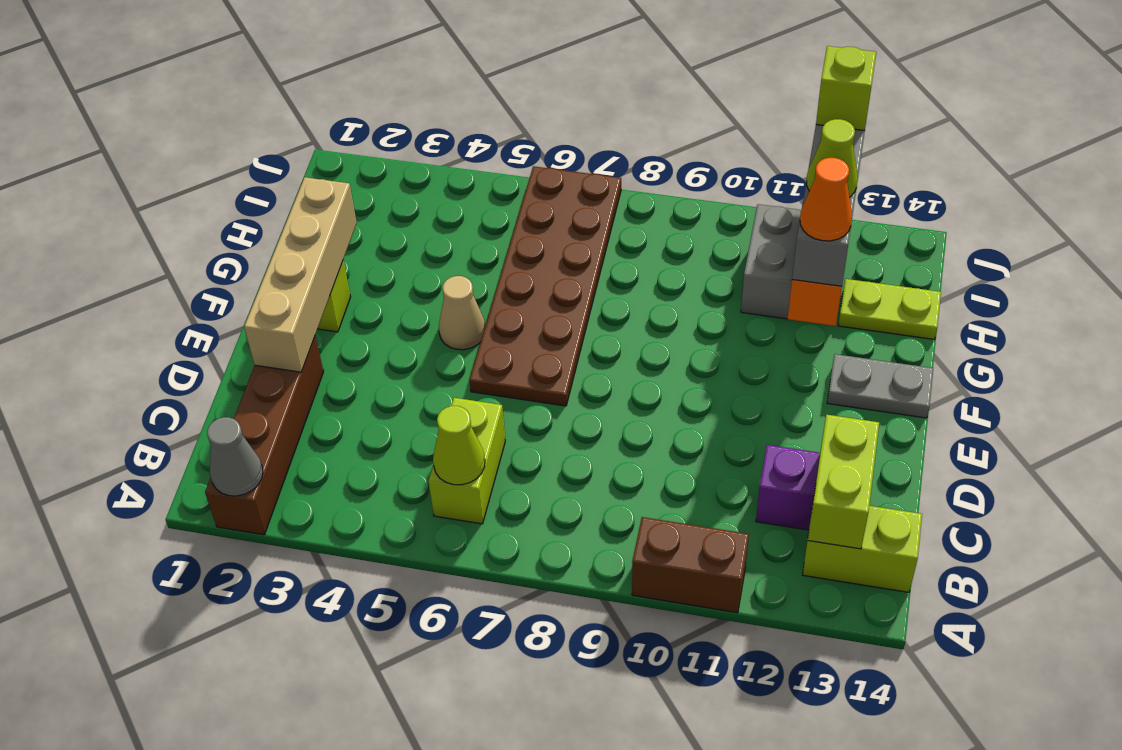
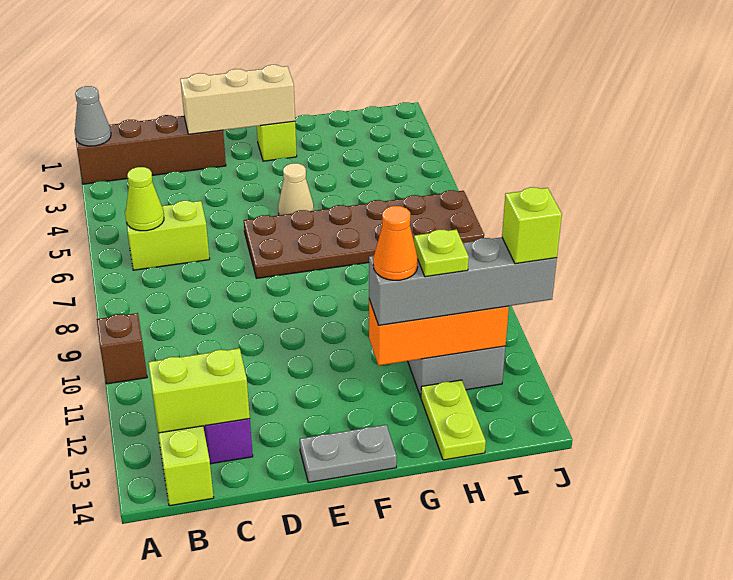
brown 1x2 brick [632,517,749,613] -> brown 1x1 brick [97,313,147,384]
tan 1x4 brick [244,177,357,372] -> tan 1x3 brick [180,65,295,134]
grey 1x2 plate [827,354,933,418] -> grey 1x2 plate turned to [300,425,397,482]
lime 1x1 cone [807,119,858,197] -> lime 1x1 plate [414,229,469,277]

